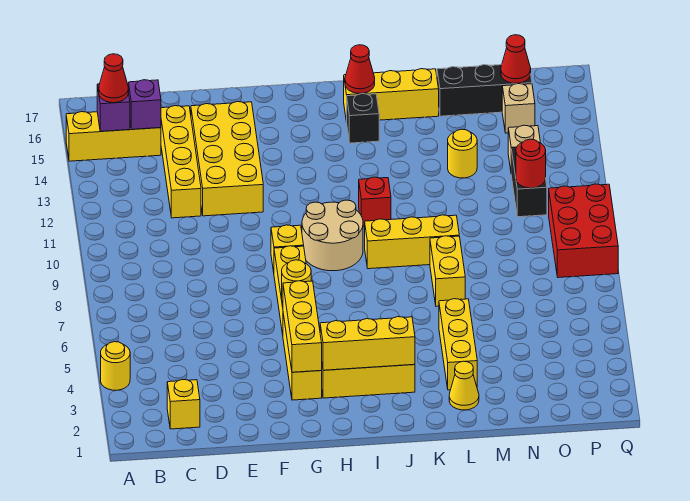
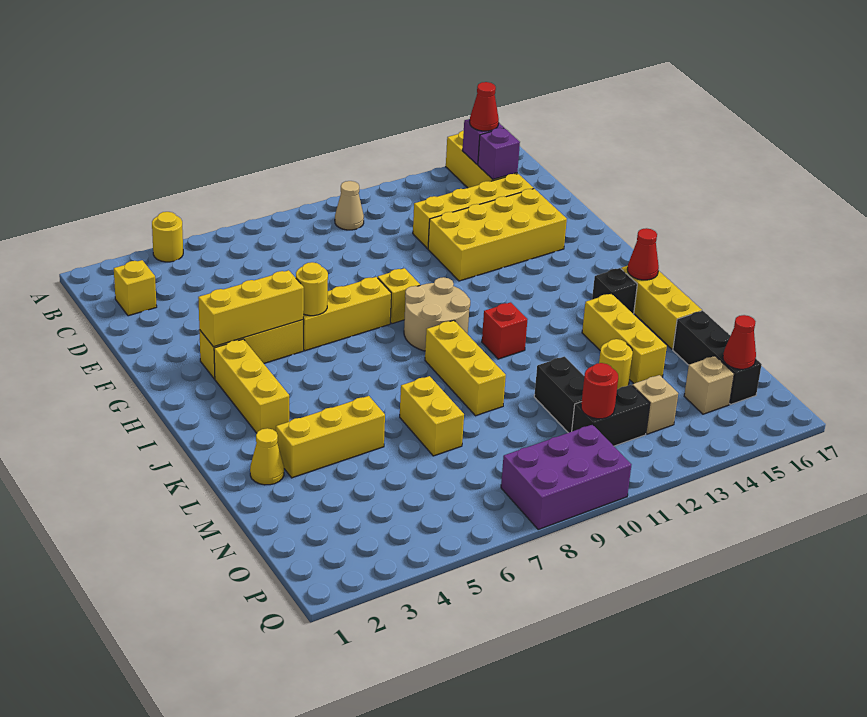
none -> tan 1x1 cone [335,181,364,230]
yellow 1x3 brick [320,317,415,370] -> yellow 1x3 brick moved to [582,293,667,383]
yellow 1x2 brick [430,236,465,306] -> yellow 1x2 brick turned to [400,376,464,456]
none -> black 1x2 brick [534,357,584,433]
red 2x3 brick [549,184,618,278] -> purple 2x3 brick [501,424,631,529]

